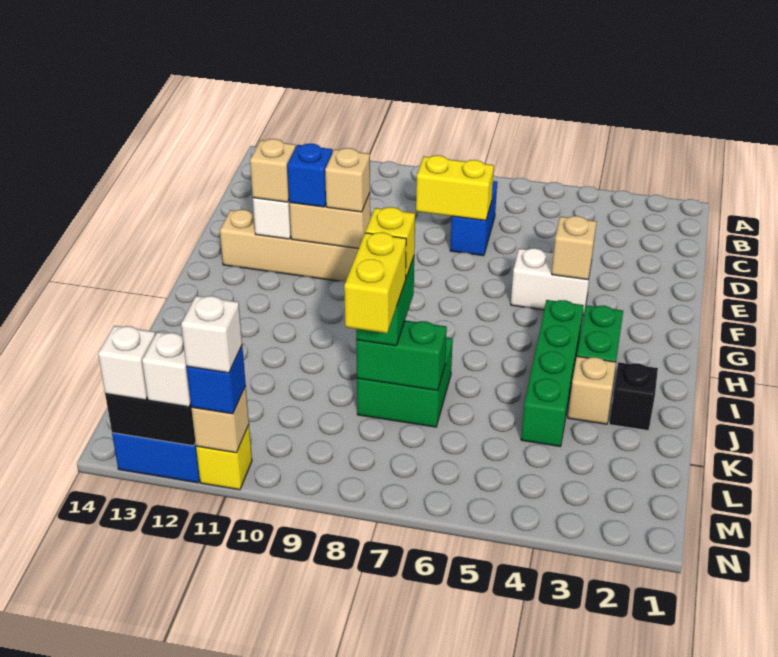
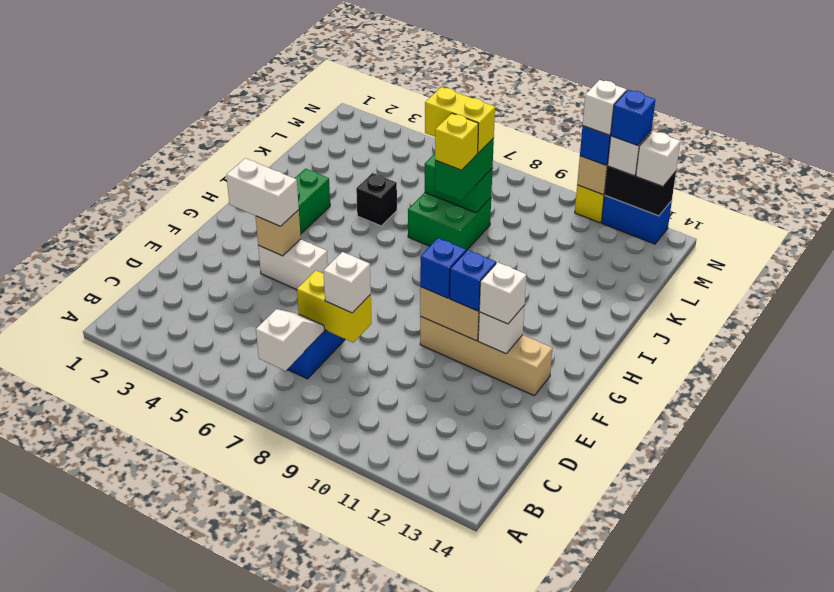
none -> white 1x2 slope [256,309,324,371]
none -> white 1x1 brick [323,252,371,313]
none -> white 1x2 brick [226,158,299,226]
tan 1x1 brick [325,148,370,212] -> blue 1x1 brick [420,238,466,298]
tan 1x1 brick [250,139,296,202] -> white 1x1 brick [479,262,526,324]
green 1x4 brick [521,300,584,446] -> none
black 1x1 brick [609,362,658,431] -> black 1x1 brick moved to [356,173,397,226]
tan 1x1 brick [568,356,616,424] -> none
yellow 1x2 brick [344,232,406,333] -> yellow 1x2 brick turned to [425,87,495,153]
none -> blue 1x1 brick [611,90,655,146]

